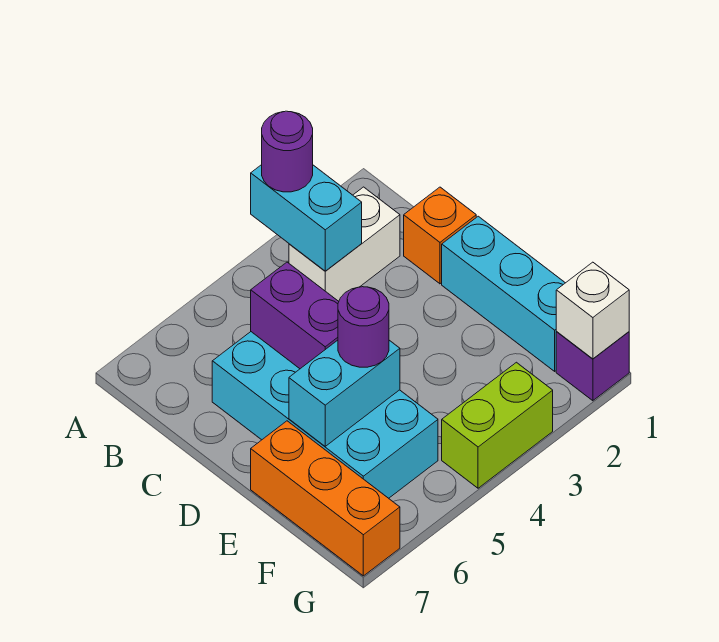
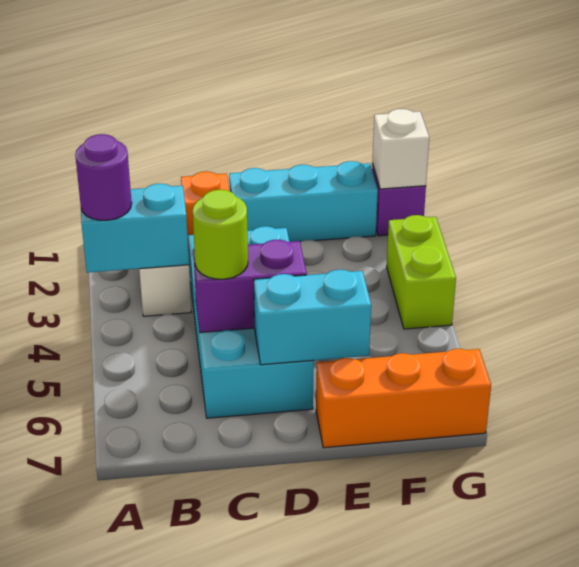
cyan 2x4 brick [212,332,438,498] -> cyan 2x4 brick turned to [188,226,314,418]
none -> lime 1x1 round brick [193,190,248,279]
cyan 1x2 brick [289,340,400,446] -> cyan 1x2 brick turned to [254,270,371,365]
purple 1x1 round brick [338,287,389,367] -> none

